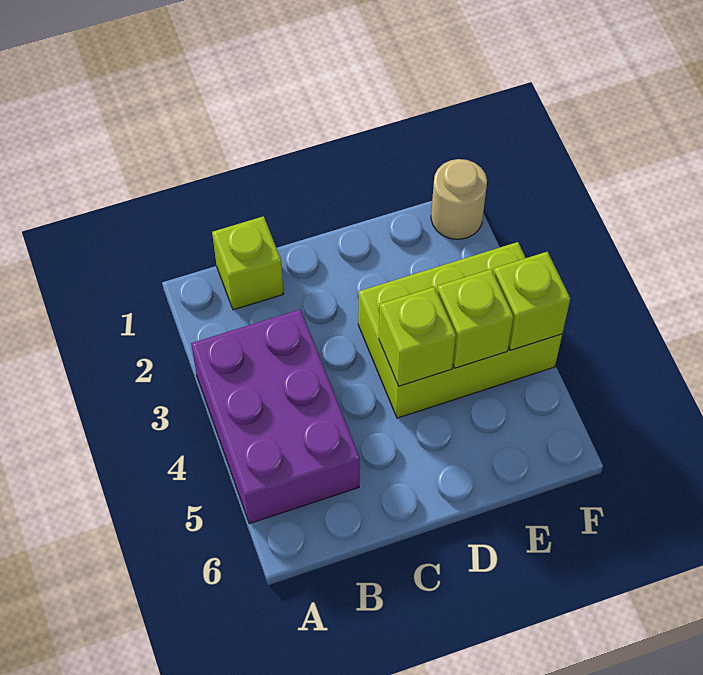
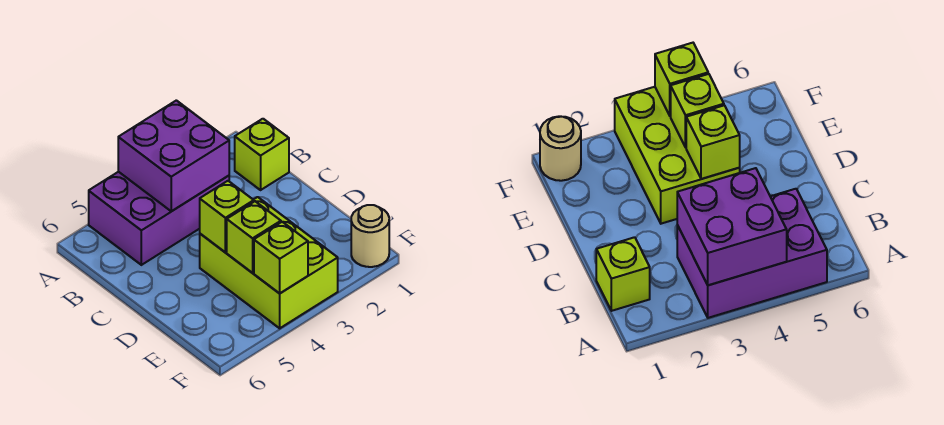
none -> purple 2x2 brick [118,100,229,211]

